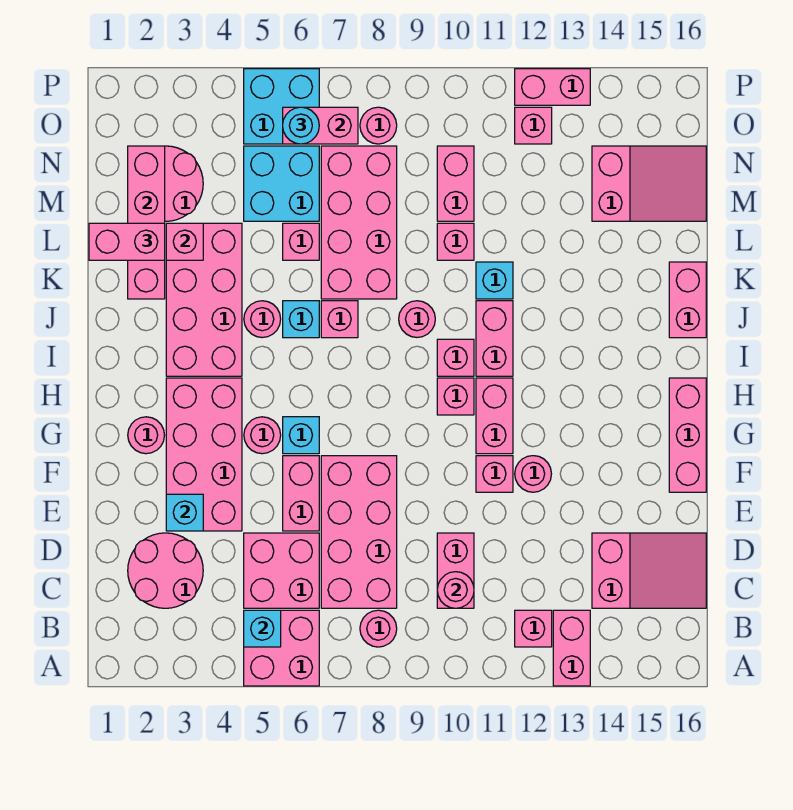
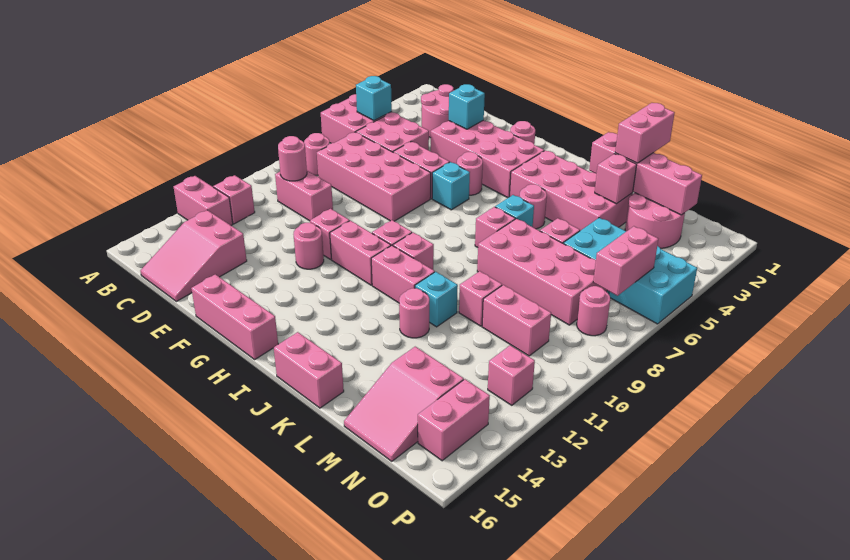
pink 1x1 round brick [399,301,435,337] -> pink 1x1 round brick moved to [399,288,429,338]
cyan 1x1 round brick [283,107,319,144] -> none
pink 1x2 brick [515,69,590,105] -> pink 1x2 brick moved to [418,379,490,461]

